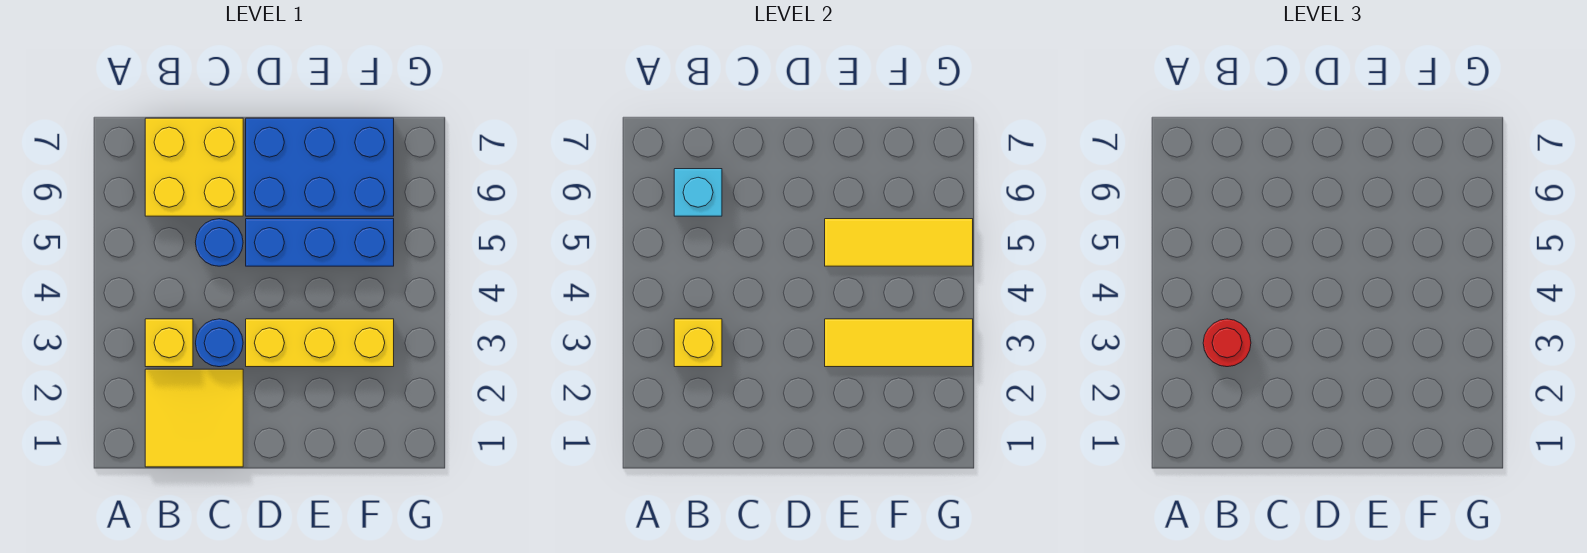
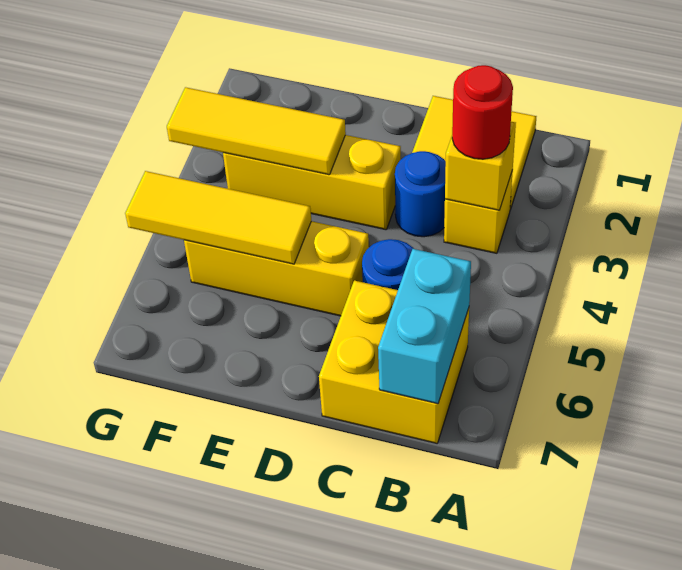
cyan 1x1 brick [674,169,722,216] -> cyan 1x2 brick [378,249,471,404]
blue 1x3 brick [246,219,394,266] -> yellow 1x3 brick [184,221,369,316]
blue 2x3 brick [246,118,394,216] -> none

